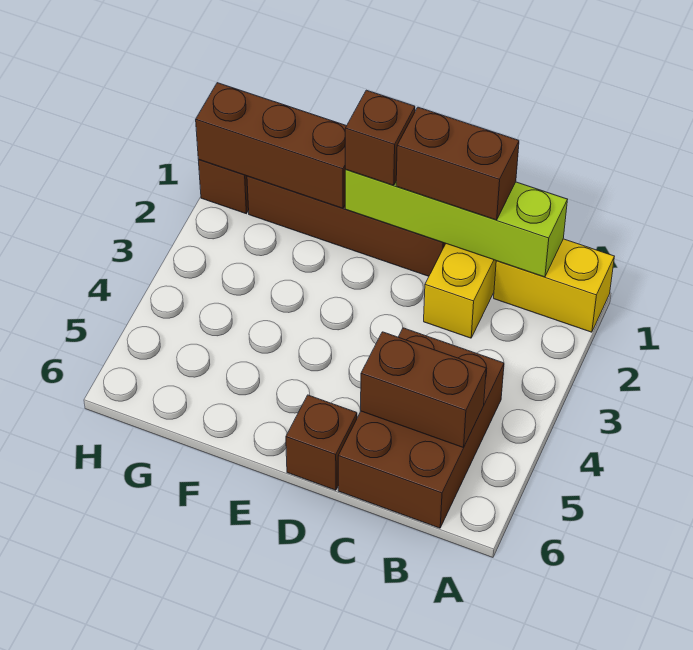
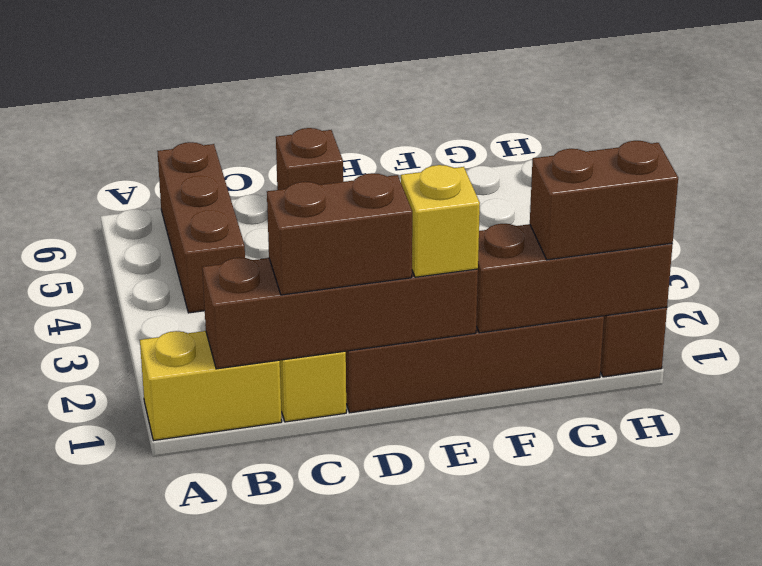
lime 1x4 brick [345,170,568,277] -> brown 1x4 brick [202,258,478,369]
brown 2x3 brick [338,328,504,528] -> brown 1x3 brick [158,142,245,313]
brown 1x2 brick [361,332,486,448] -> brown 1x2 brick moved to [530,141,678,260]
brown 1x1 brick [345,90,415,185] -> yellow 1x1 brick [401,165,480,277]

